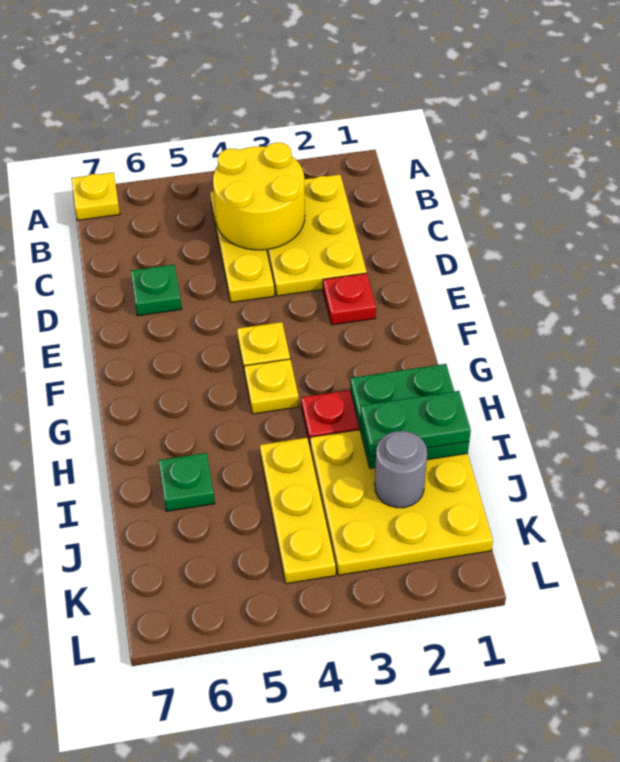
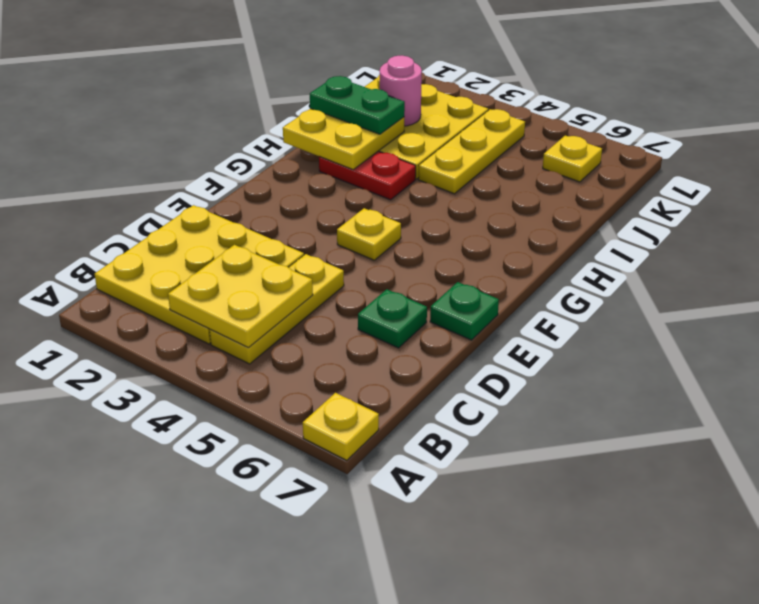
yellow 2x3 plate [267,175,367,296] -> yellow 3x3 plate [95,205,304,344]
yellow 2x2 round brick [213,142,305,250] -> yellow 2x2 plate [168,245,313,348]
red 1x1 plate [323,273,376,325] -> none
yellow 1x1 plate [244,359,299,414] -> yellow 1x1 plate moved to [543,136,602,182]
green 2x2 plate [350,364,469,468] -> yellow 2x2 plate [283,109,404,169]
green 1x1 plate [158,453,215,511] -> green 1x1 plate moved to [430,282,499,340]
grey 1x1 round brick [375,431,427,508] -> pink 1x1 round brick [380,55,422,126]

